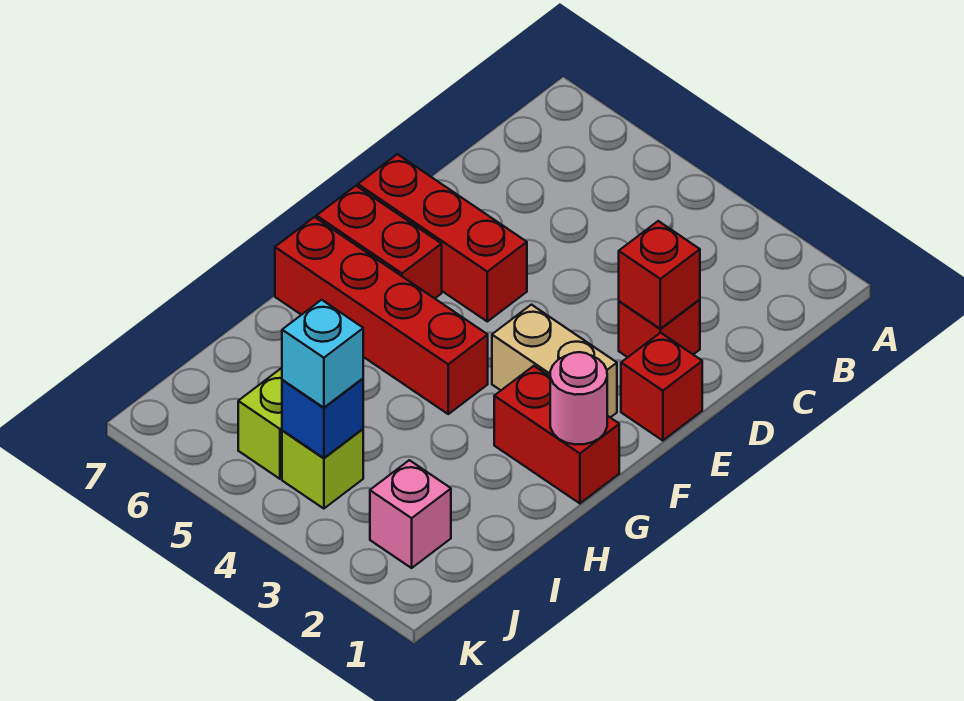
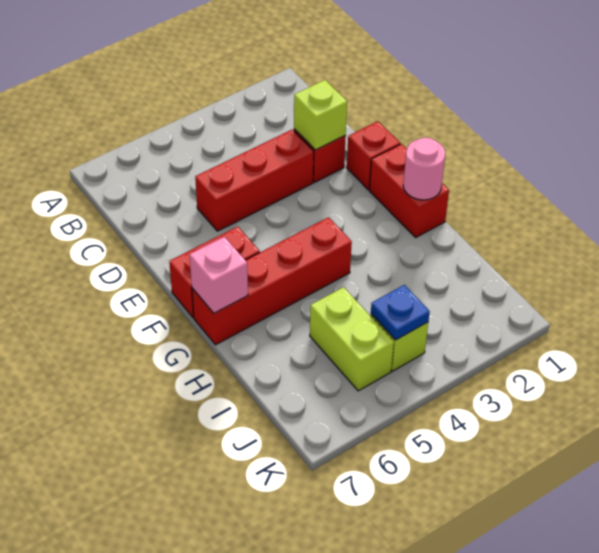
red 1x1 brick [619,221,700,329] -> lime 1x1 brick [294,80,347,150]
red 1x3 brick [358,154,527,321] -> red 1x3 brick moved to [195,129,314,231]
tan 1x2 brick [492,305,617,417] -> none
red 1x2 brick [494,366,619,503] -> red 1x2 brick turned to [369,144,449,237]
pink 1x1 brick [370,460,451,568] -> pink 1x1 brick moved to [190,237,248,313]
blue 1x1 brick [282,379,363,458] -> blue 1x1 plate [371,285,430,340]
cyan 1x1 brick [282,300,363,408] -> none

